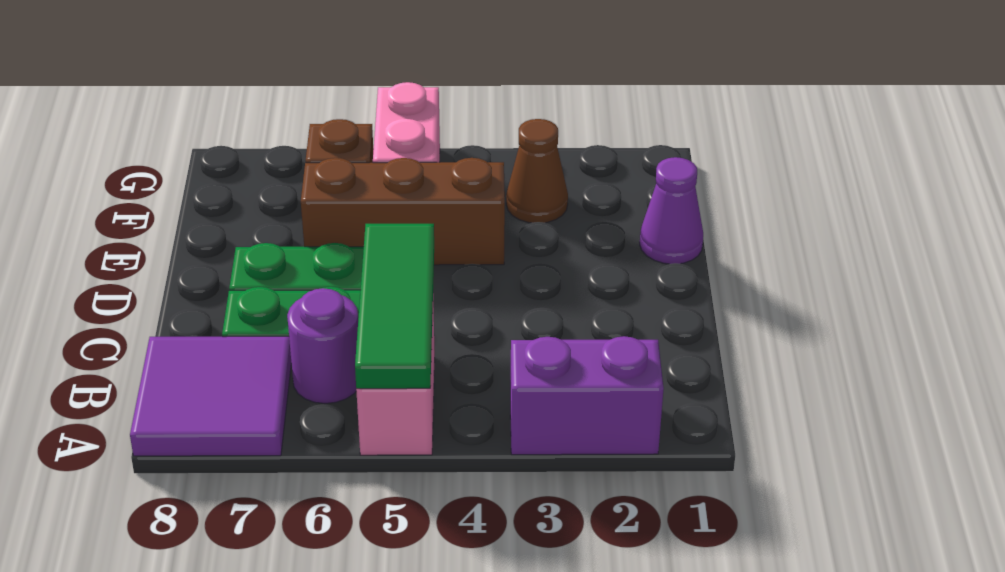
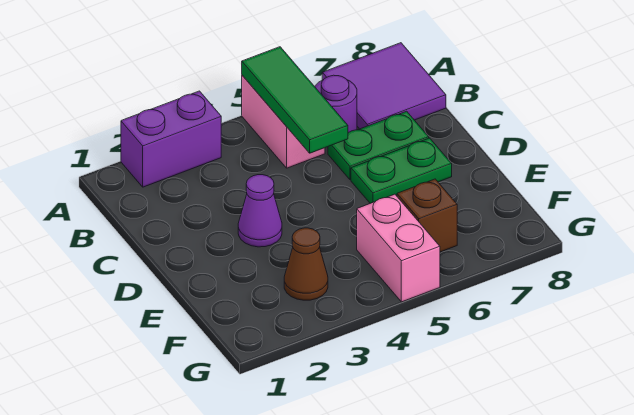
purple 1x1 cone [640,157,703,264] -> purple 1x1 cone moved to [238,175,282,247]
brown 1x3 brick [301,158,505,265] -> none

